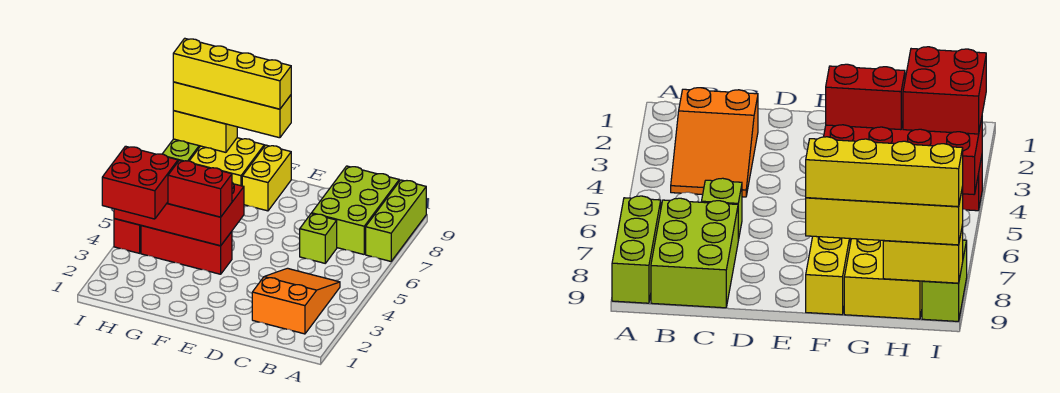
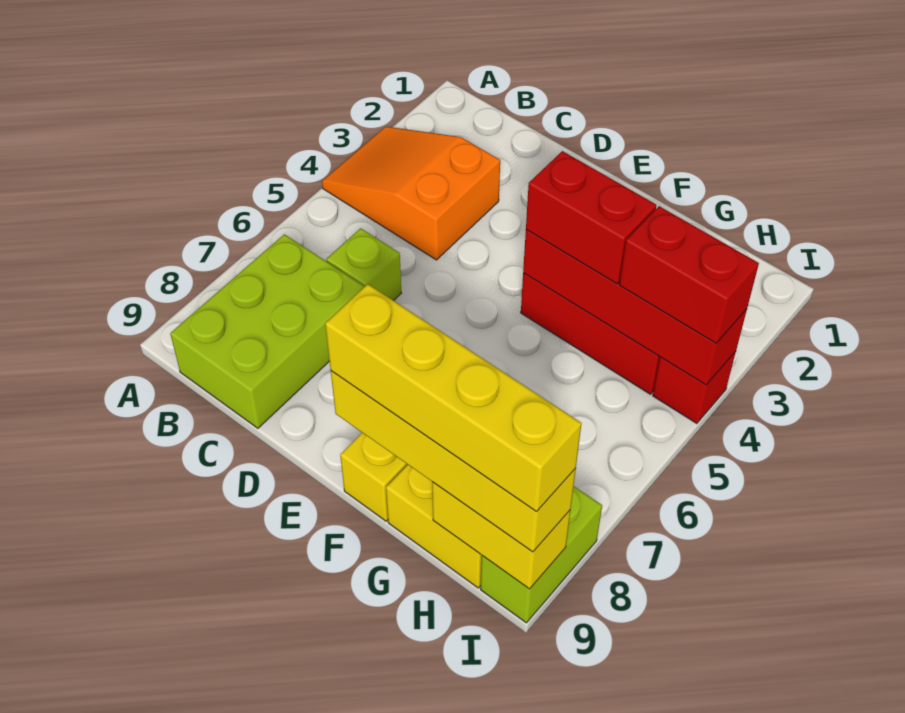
lime 1x3 brick [366,180,426,261] -> none
orange 2x3 slope [252,268,340,334] -> orange 2x3 slope turned to [322,127,500,260]
red 2x4 brick [114,183,244,246] -> red 1x4 brick [523,230,747,385]
red 2x2 brick [102,146,178,219] -> red 1x2 brick [619,206,759,343]

